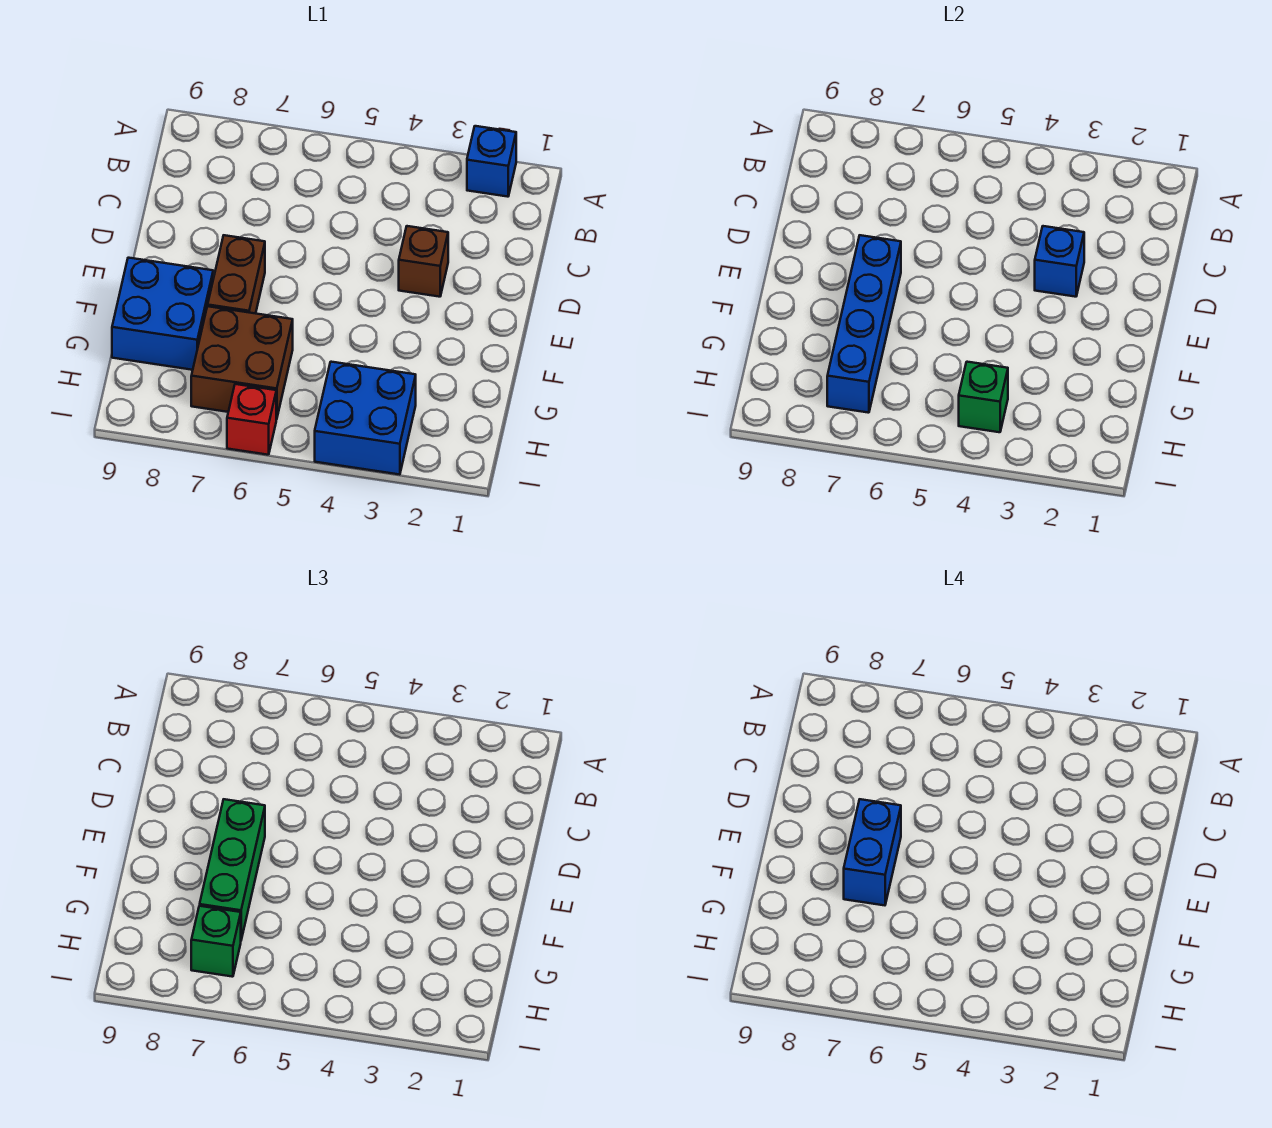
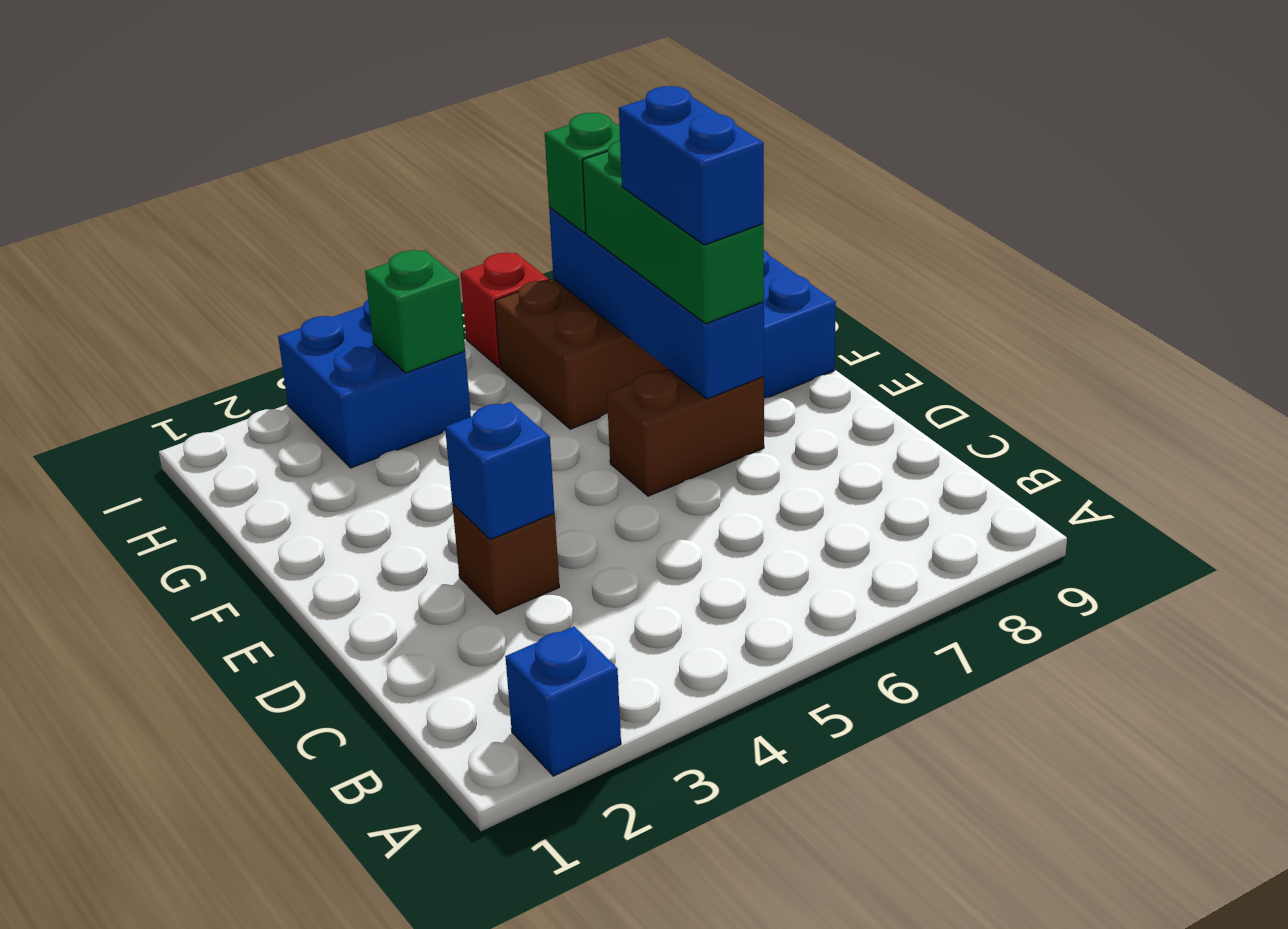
brown 1x2 brick [208,235,265,313] -> brown 1x2 brick turned to [607,369,764,496]

